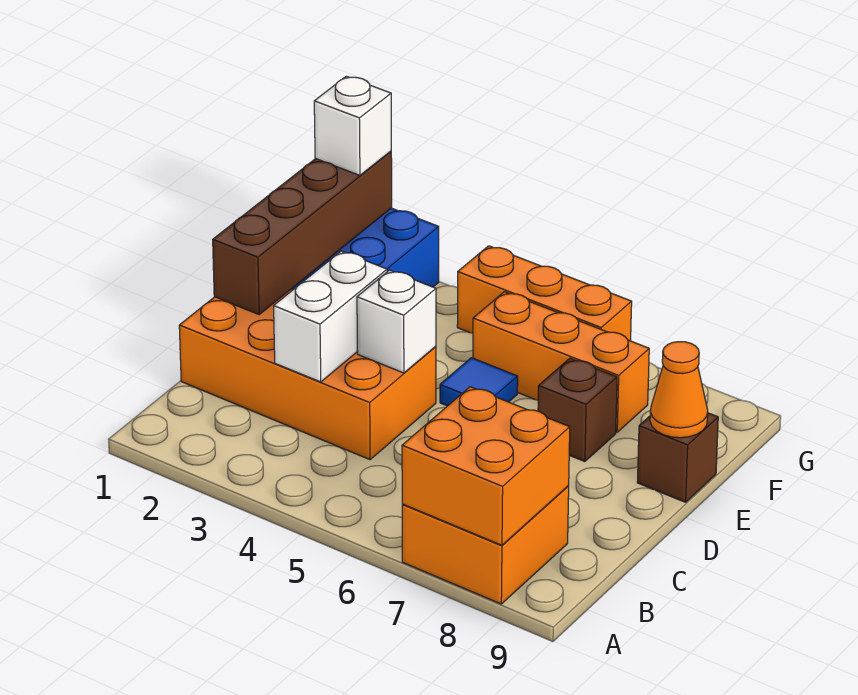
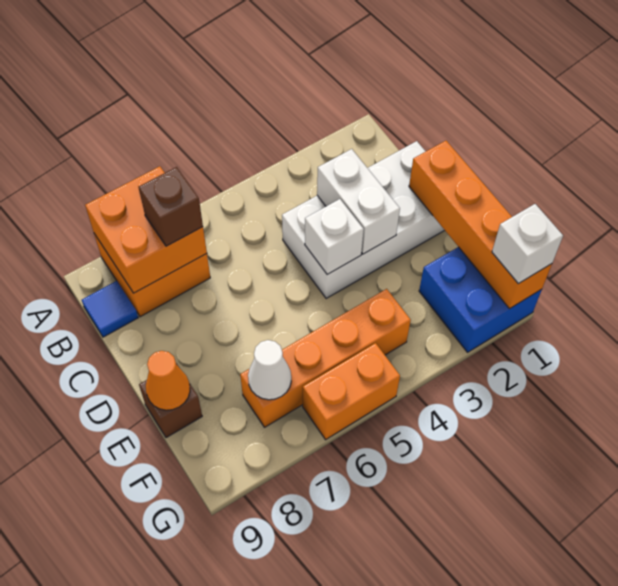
orange 2x4 brick [179,289,436,460] -> white 2x4 brick [282,141,445,298]
brown 1x4 brick [213,151,392,314] -> orange 1x4 brick [409,141,552,309]
blue 1x1 tile [440,358,518,406] -> blue 1x1 tile moved to [82,281,138,337]
brown 1x1 brick [538,358,617,462] -> brown 1x1 brick moved to [139,167,203,246]
orange 1x3 brick [473,292,649,432] -> orange 1x4 brick [240,289,411,427]
none -> white 1x1 cone [248,340,291,400]
orange 1x3 brick [457,246,632,341] -> orange 1x2 brick [303,343,400,440]

